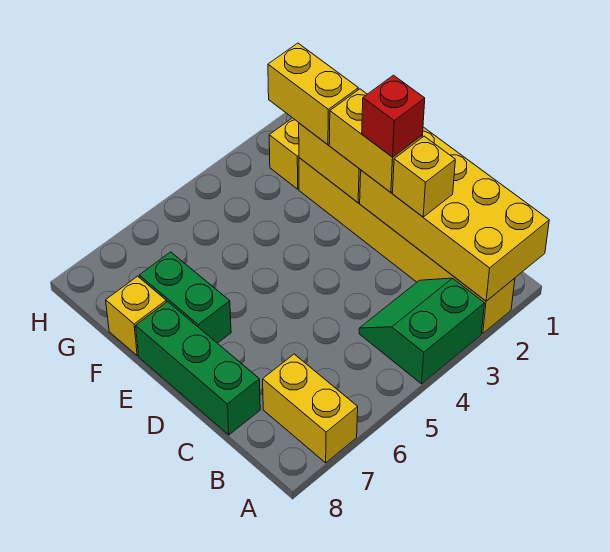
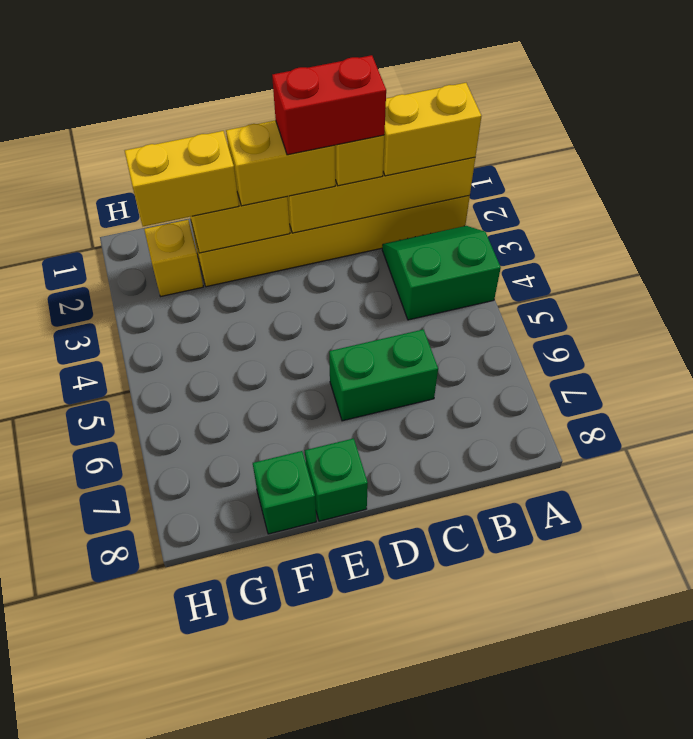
green 2x2 slope [359,278,485,384] -> green 2x2 slope turned to [382,226,501,320]
yellow 1x2 brick [263,354,358,463] -> yellow 1x2 brick moved to [383,83,481,176]
green 1x3 brick [136,302,260,435] -> green 1x1 brick [305,438,368,521]
red 1x1 brick [362,75,425,157] -> red 1x2 brick [272,55,386,155]
green 1x2 brick [139,252,231,343] -> green 1x2 brick moved to [329,329,438,421]
yellow 1x1 brick [106,276,166,356] -> green 1x1 brick [253,451,316,534]

